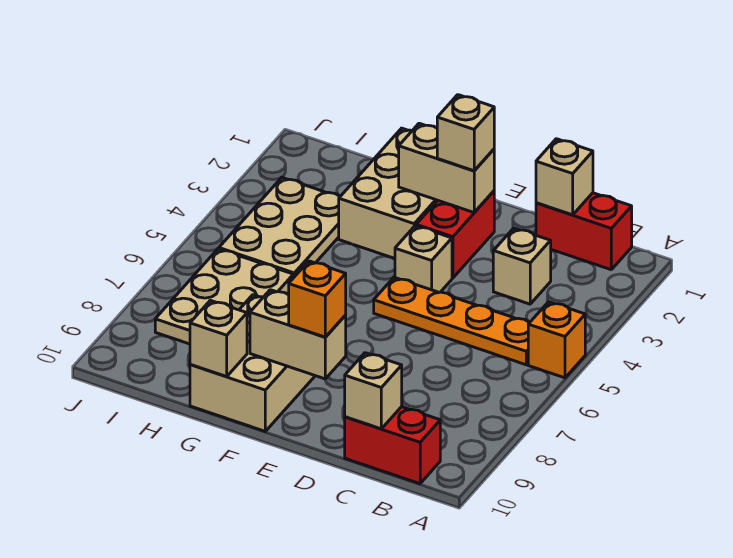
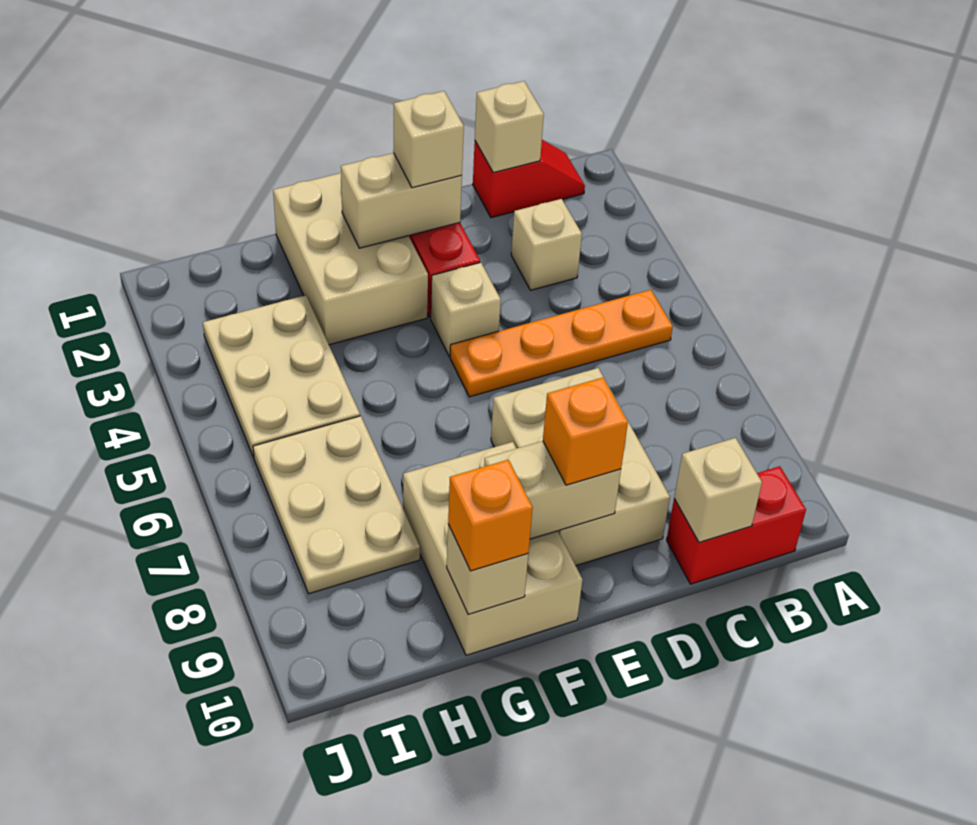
orange 1x1 brick [528,302,585,378] -> orange 1x1 brick moved to [448,460,533,571]
red 1x2 brick [536,193,632,270] -> red 1x2 slope [473,140,585,218]
none -> tan 2x3 brick [491,368,670,566]

